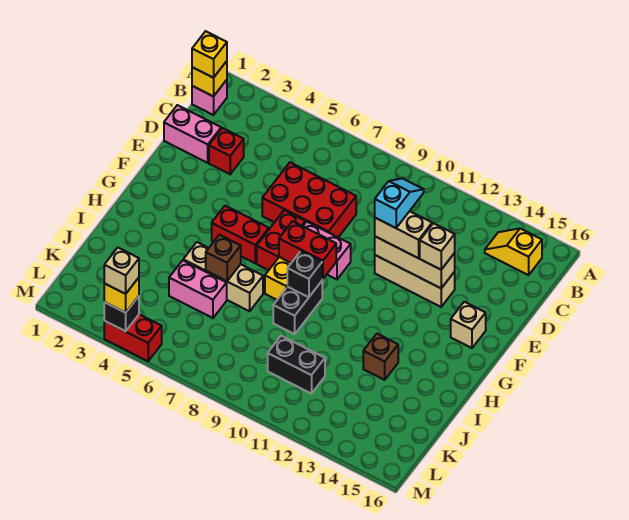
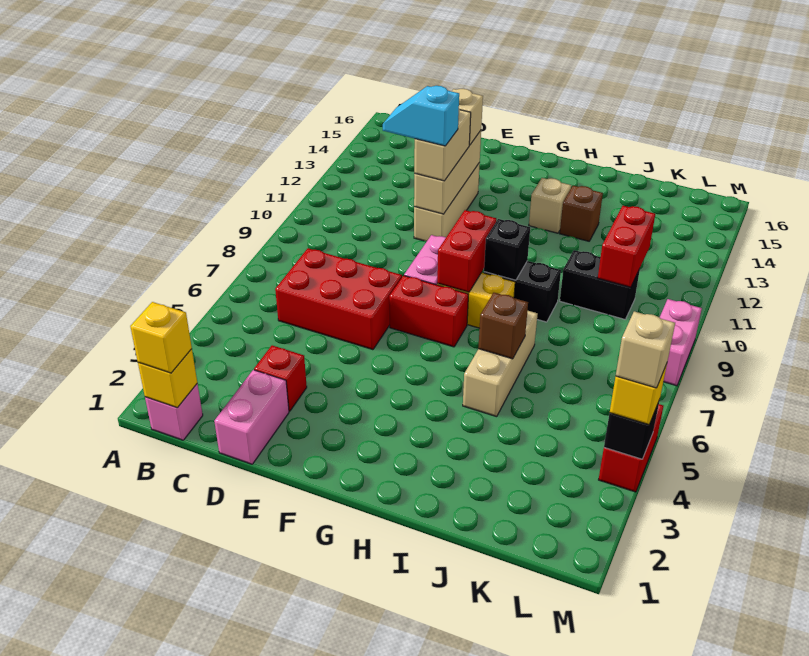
yellow 1x2 slope [485,228,542,275] -> none
red 2x3 brick [262,162,356,237] -> red 2x3 brick turned to [275,248,402,350]
tan 1x1 brick [451,302,486,348] -> tan 1x1 brick moved to [529,178,571,233]
red 1x2 brick [212,206,269,263] -> red 1x2 brick moved to [598,206,655,287]
pink 1x2 brick [169,260,227,318] -> pink 1x2 brick moved to [660,299,702,386]
black 1x2 brick [268,336,325,394] -> black 1x2 brick turned to [560,250,640,319]

